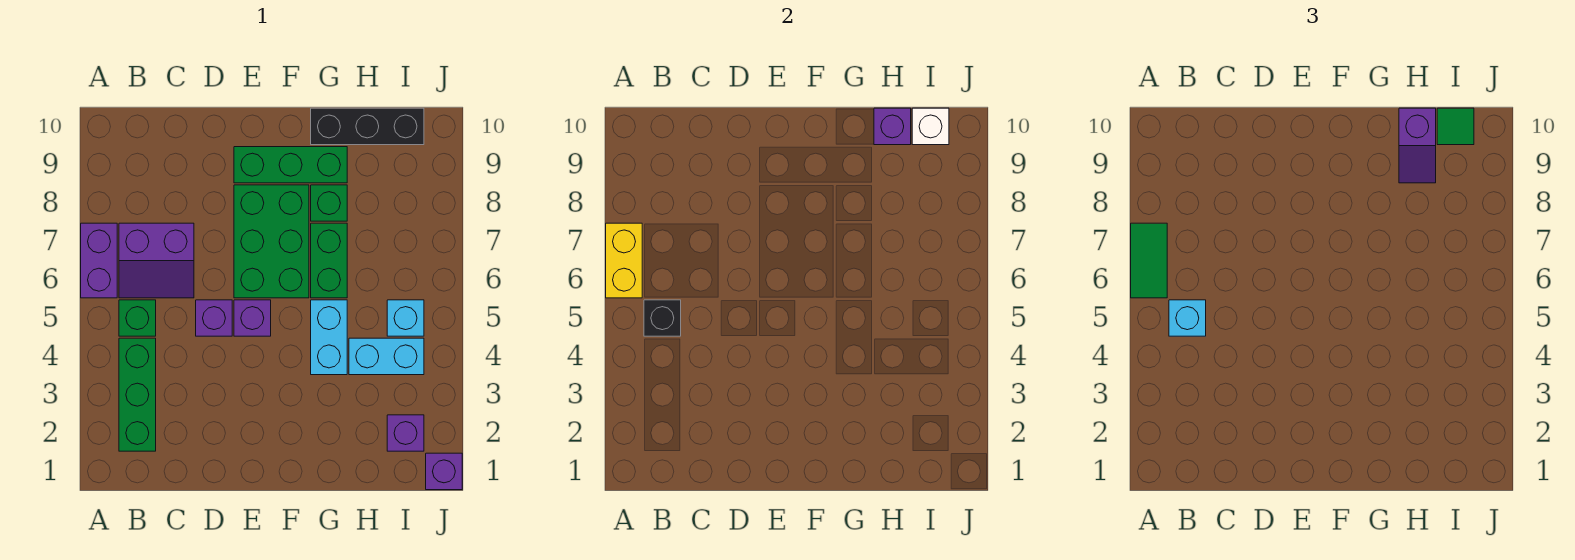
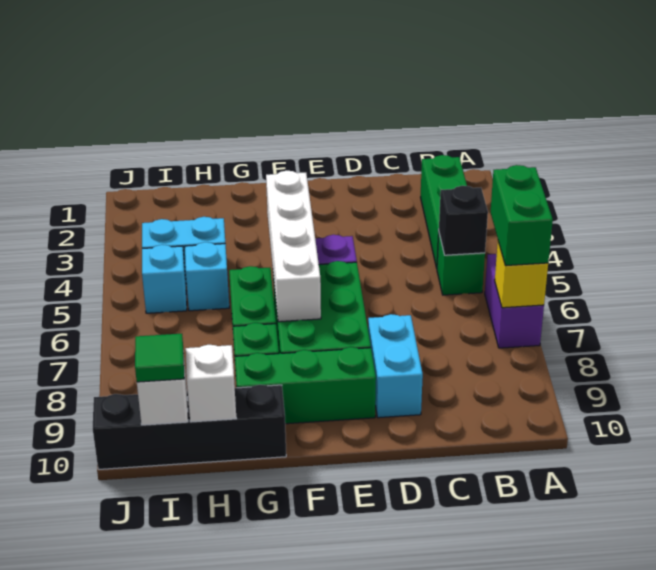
yellow 1x2 brick [606,223,642,298] -> yellow 1x1 brick [495,242,548,308]
green 1x2 tile [1131,223,1167,298] -> green 1x2 brick [490,165,553,266]
cyan 1x1 brick [1169,300,1206,336] -> cyan 1x1 brick moved to [185,242,229,311]
purple 2x2 slope [119,223,194,298] -> none
purple 1x1 brick [196,300,232,336] -> none
none -> white 1x4 brick [266,171,321,322]
cyan 1x2 brick [311,300,347,375] -> cyan 1x2 brick moved to [368,314,423,418]
black 1x3 brick [311,108,424,145] -> black 1x4 brick [93,385,286,469]
purple 1x2 slope [1399,108,1436,183] -> none
purple 1x1 brick [874,108,911,145] -> white 1x1 brick [186,345,236,422]
purple 1x1 brick [387,415,424,451] -> none
purple 1x1 brick [426,453,462,490] -> none

